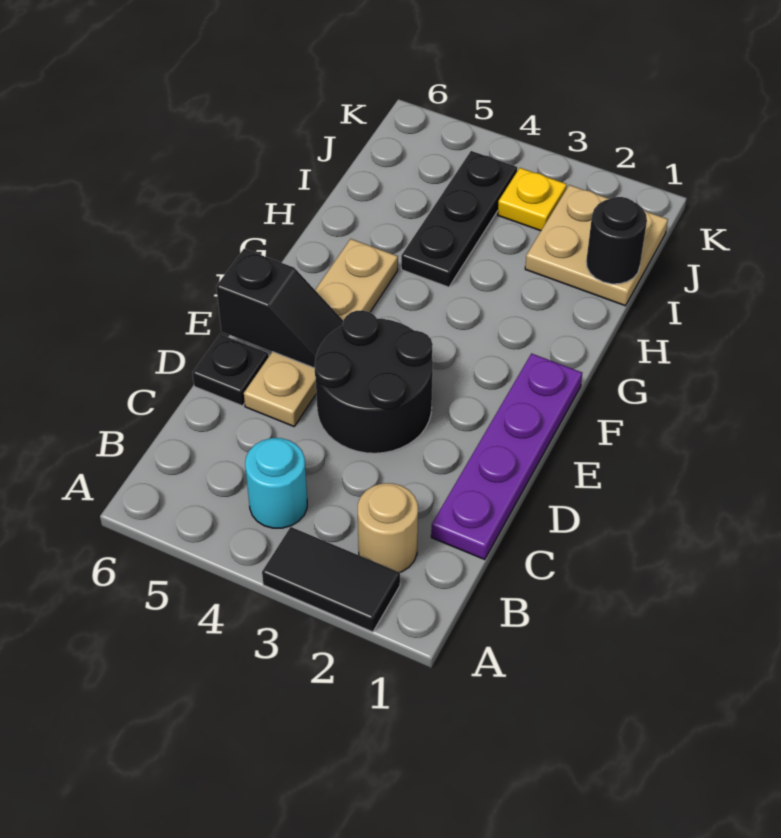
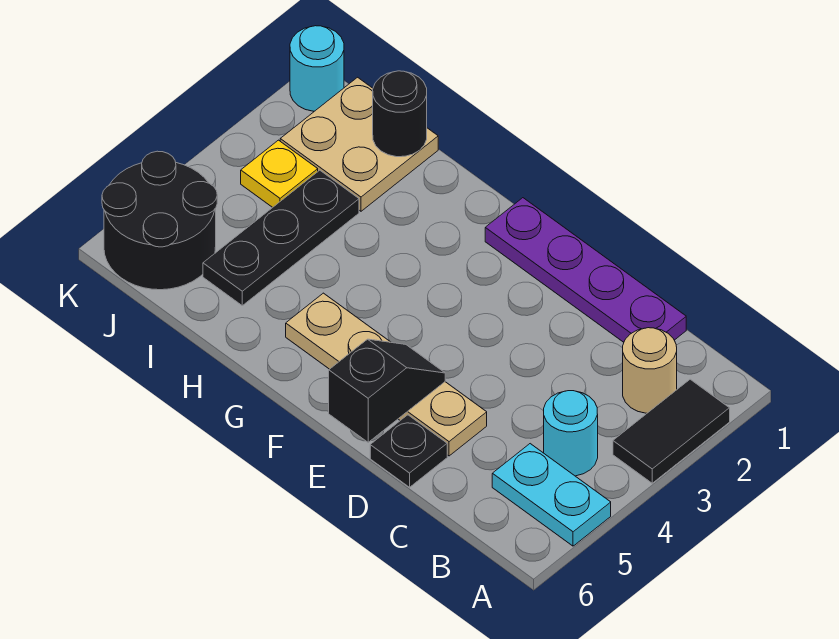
none -> cyan 1x2 plate [492,444,611,546]
black 2x2 round brick [315,310,433,453] -> black 2x2 round brick moved to [102,151,217,290]
black 1x3 plate [401,151,517,287] -> black 1x3 plate turned to [203,170,359,306]
none -> cyan 1x1 round brick [290,26,344,111]

